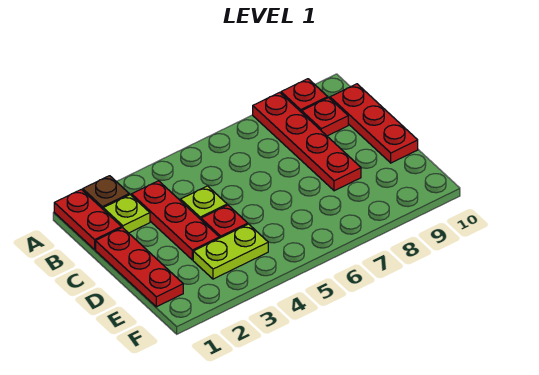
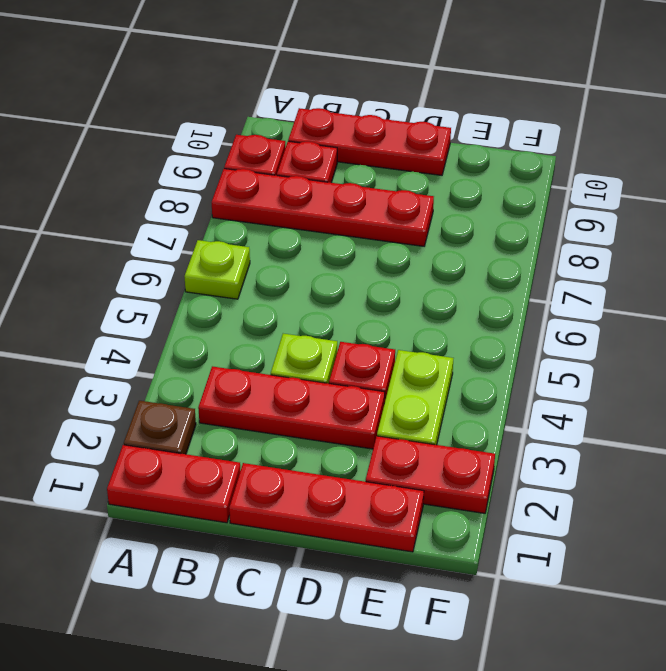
lime 1x1 plate [103,195,150,233] -> lime 1x1 plate moved to [184,240,250,299]
none -> red 1x2 plate [366,436,495,513]

